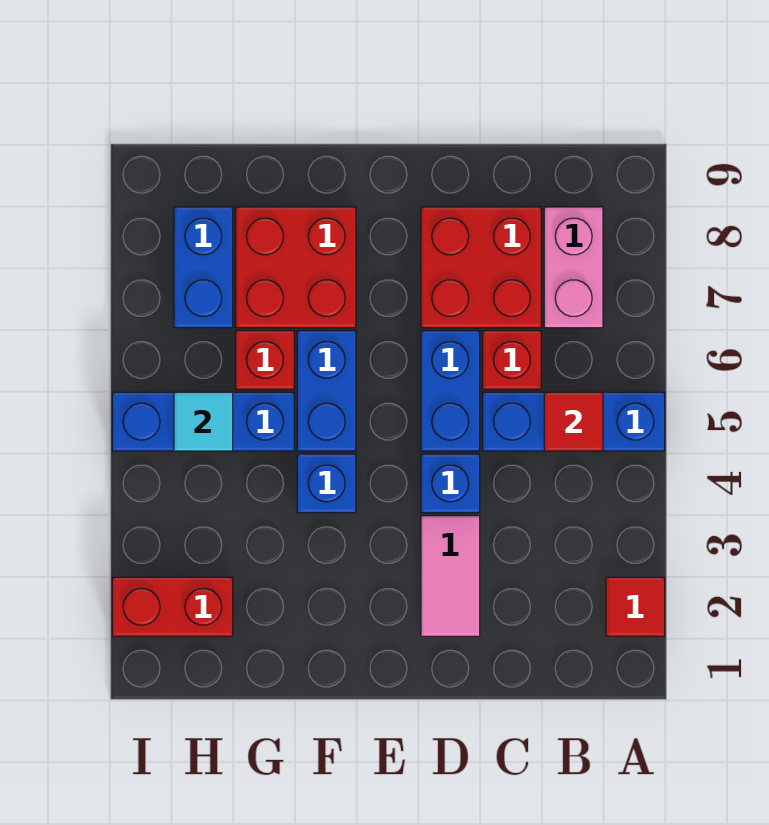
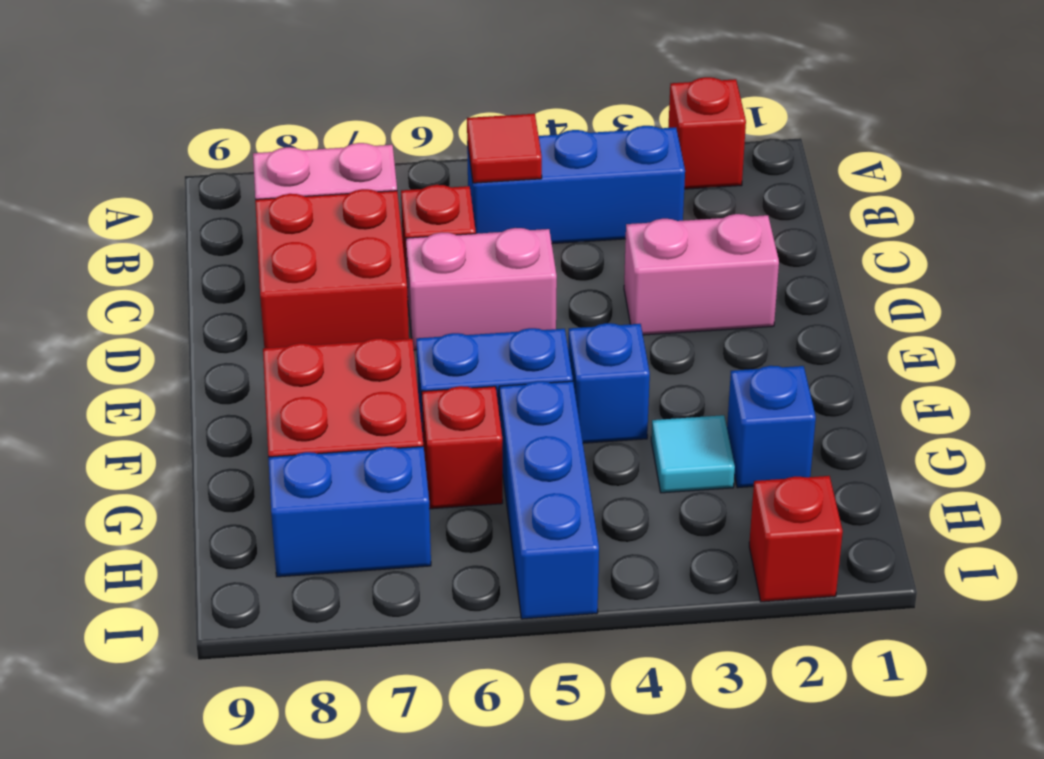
red 1x1 tile [606,577,665,636] -> red 1x1 brick [668,77,746,189]
blue 1x3 brick [483,392,665,451] -> blue 1x3 brick turned to [467,126,685,244]
pink 1x2 tile [421,516,480,636] -> pink 1x2 brick [624,214,779,335]
blue 1x1 brick [421,454,480,513] -> blue 1x1 brick moved to [727,366,816,488]
blue 1x2 brick [421,331,480,451] -> pink 1x2 brick [406,228,557,350]
red 1x2 brick [112,577,233,636] -> red 1x1 brick [749,476,843,602]
cyan 1x1 tile [174,392,233,451] -> cyan 1x1 tile moved to [651,415,735,493]

